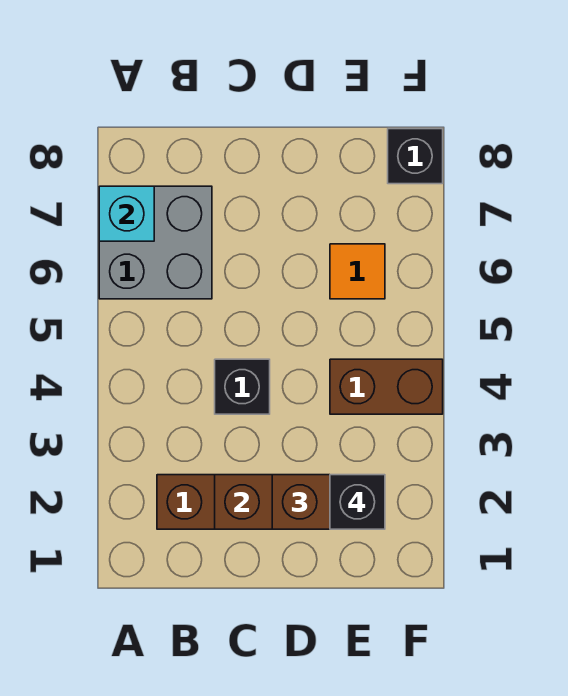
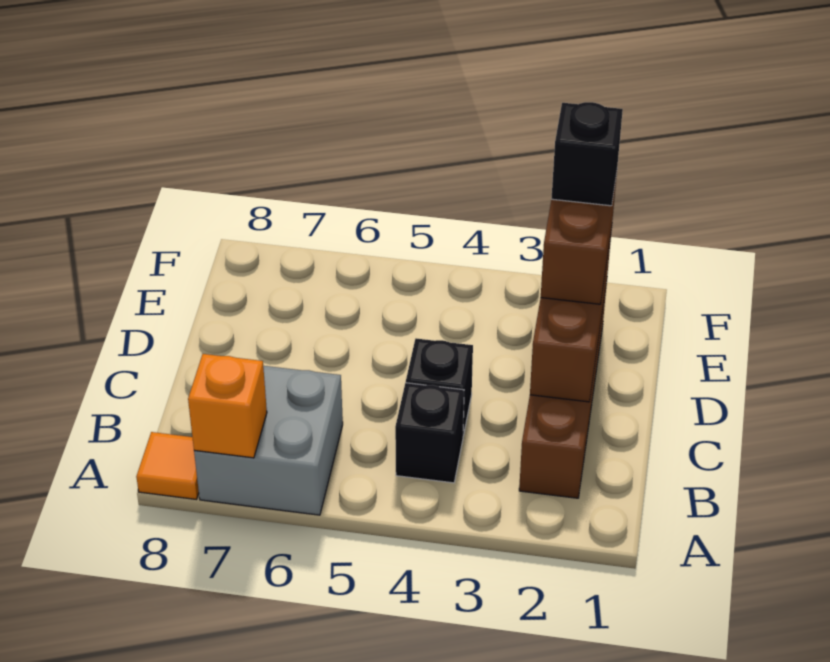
cyan 1x1 brick [99,186,154,241] -> orange 1x1 brick [188,354,267,458]
brown 1x2 brick [330,359,443,414] -> none
orange 1x1 tile [330,244,385,299] -> orange 1x1 tile moved to [136,432,199,499]
black 1x1 brick [388,129,443,184] -> black 1x1 brick moved to [395,383,464,483]

